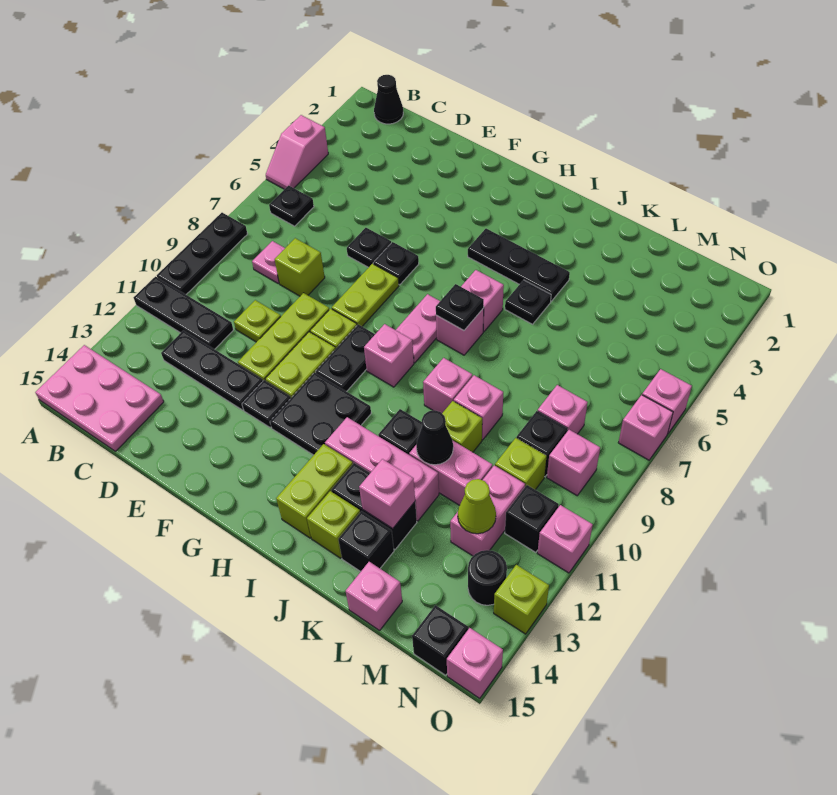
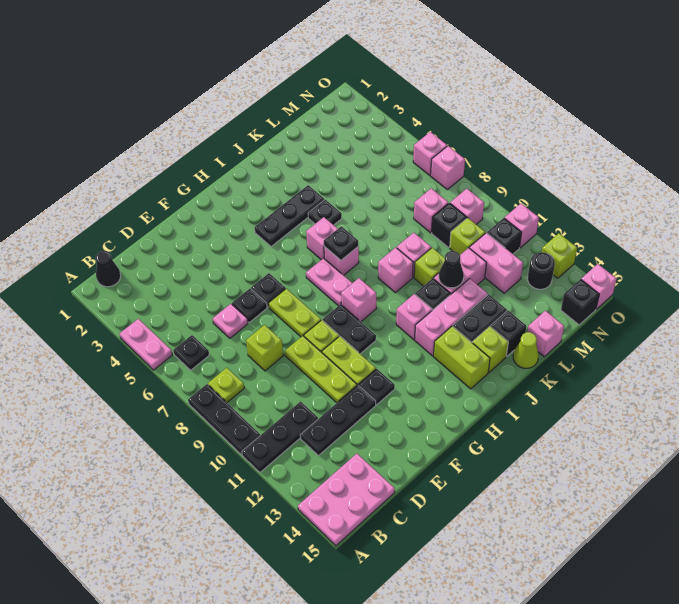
pink 1x2 slope [266,115,328,189] -> pink 1x2 plate [120,319,172,370]
pink 1x1 plate [252,241,285,283] -> pink 1x1 plate moved to [213,304,248,338]
lime 1x1 plate [234,300,281,342] -> lime 1x1 plate moved to [208,368,244,402]
black 2x2 plate [270,372,371,455] -> none
pink 1x1 brick [359,459,415,529] -> pink 1x1 brick moved to [396,294,432,340]
lime 1x1 cone [458,479,496,534] -> lime 1x1 cone moved to [513,332,539,368]

